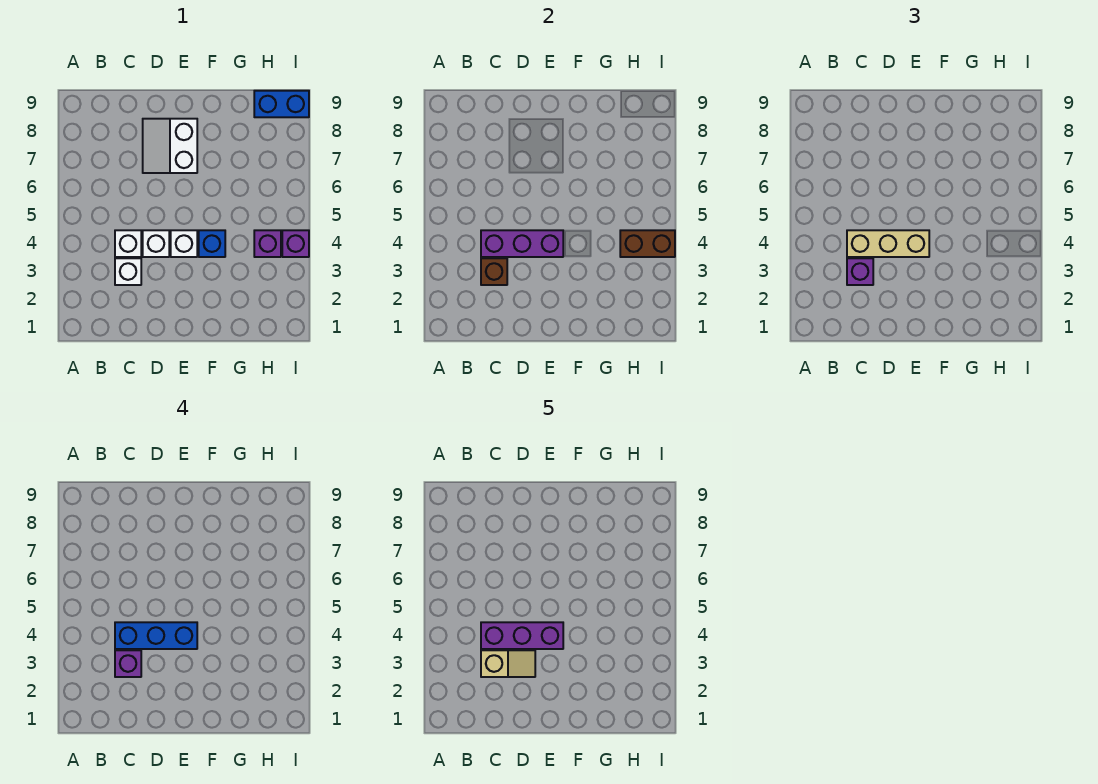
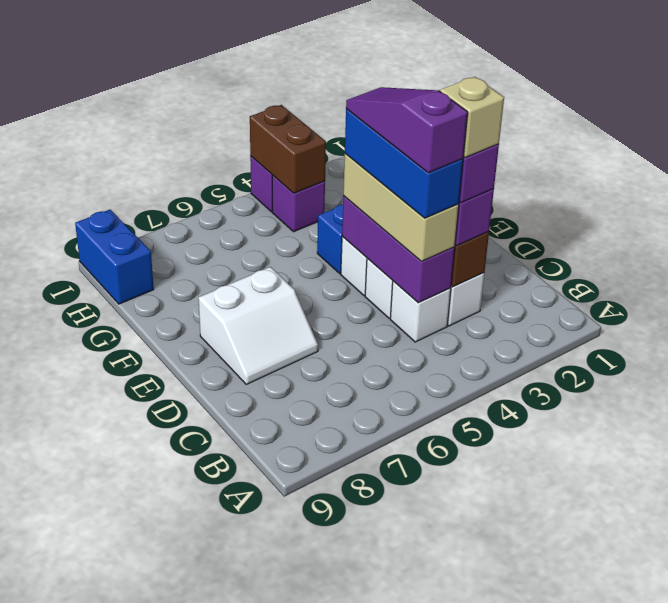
purple 1x3 brick [481,622,563,649] -> purple 1x3 slope [346,87,468,173]

